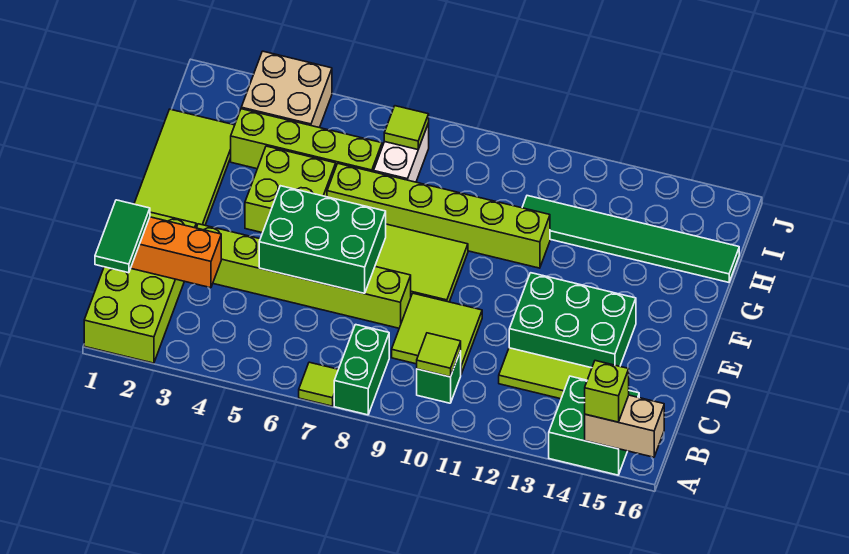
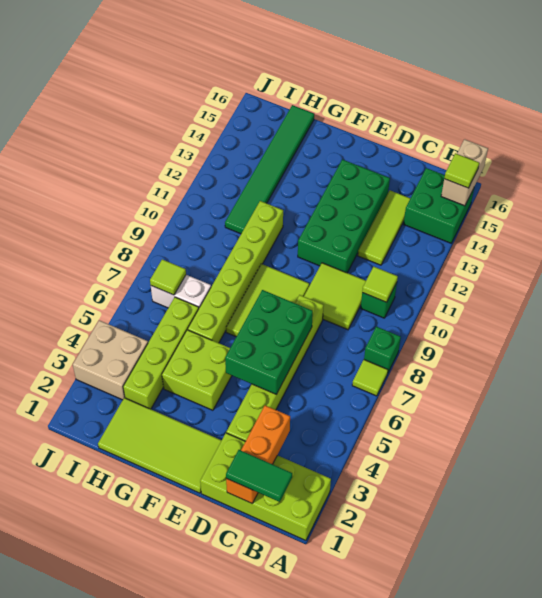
green 1x2 brick [334,325,389,415] -> green 1x1 brick [364,327,401,372]
lime 1x1 brick [585,361,629,422] -> lime 1x1 tile [444,153,479,188]
green 2x3 brick [509,273,636,368] -> green 2x4 brick [298,160,390,273]

